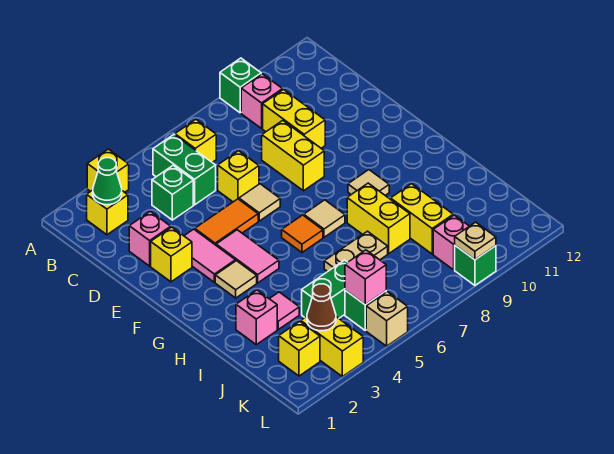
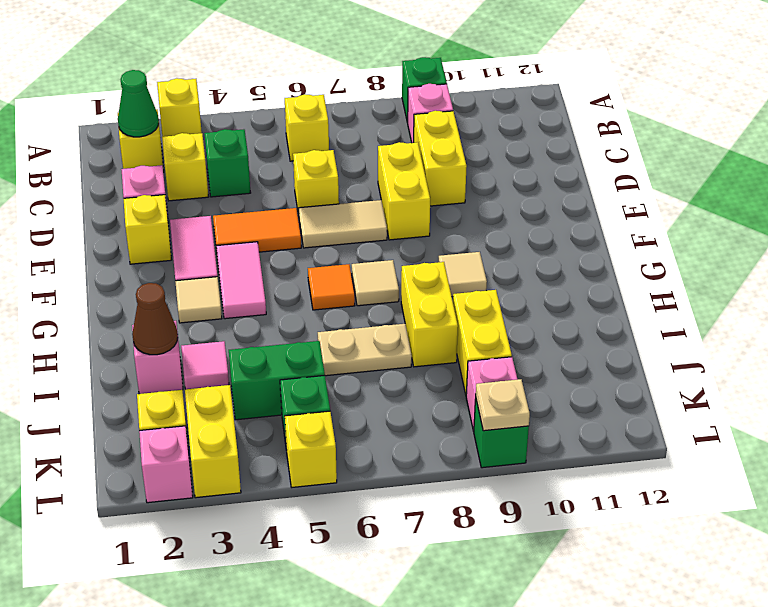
green 1x2 brick [153,135,216,205] -> none
none -> yellow 1x1 brick [162,133,208,201]
tan 1x1 tile [239,184,280,221] -> tan 1x2 tile [299,200,387,248]
brown 1x1 cone [307,284,336,331] -> brown 1x1 cone moved to [132,283,178,355]
pink 1x1 brick [345,250,386,305] -> pink 1x1 brick moved to [139,426,193,503]
tan 1x1 brick [366,292,408,346] -> yellow 1x1 brick [285,411,337,487]

